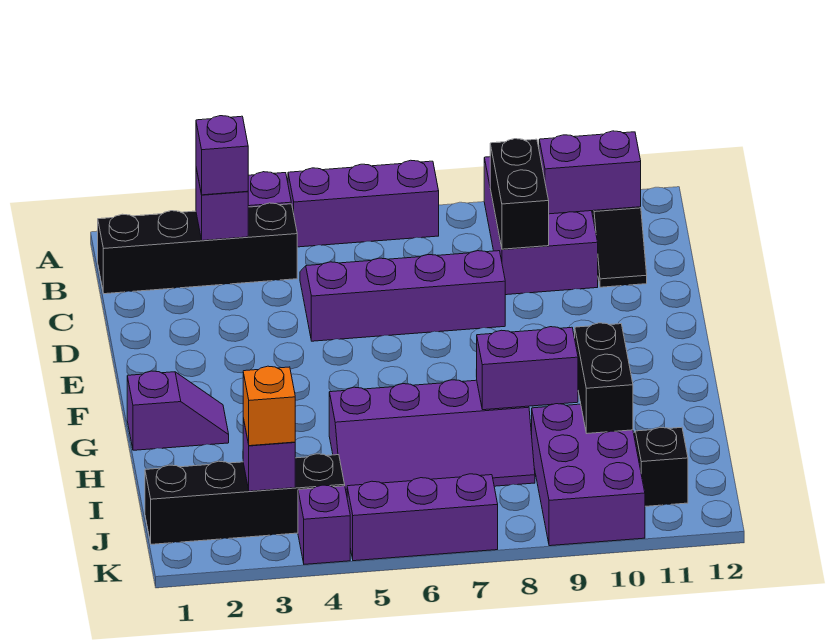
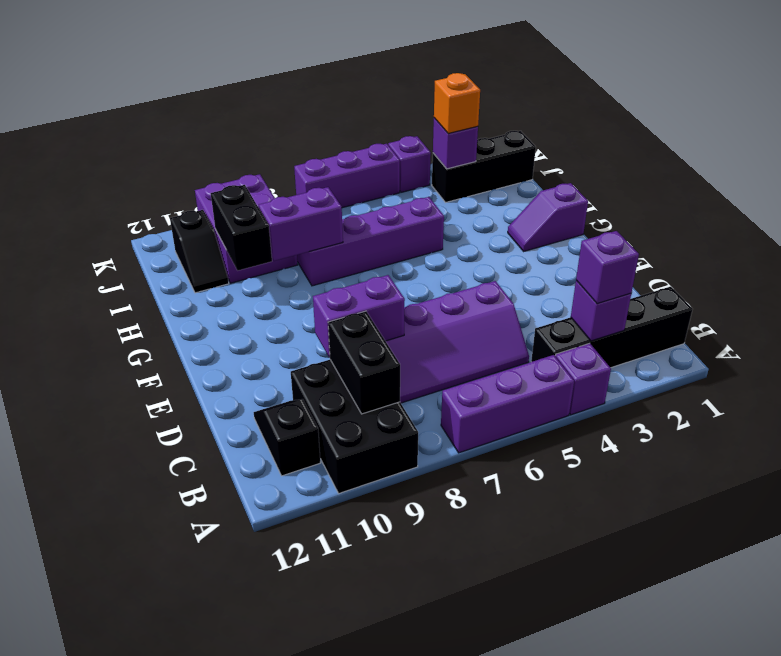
purple 2x3 brick [484,157,598,295] -> black 2x3 brick [291,360,418,493]
purple 1x2 brick [539,131,641,214] -> purple 1x2 brick moved to [313,275,405,358]
black 1x4 brick [145,454,345,544] -> black 1x3 brick [432,131,536,203]

